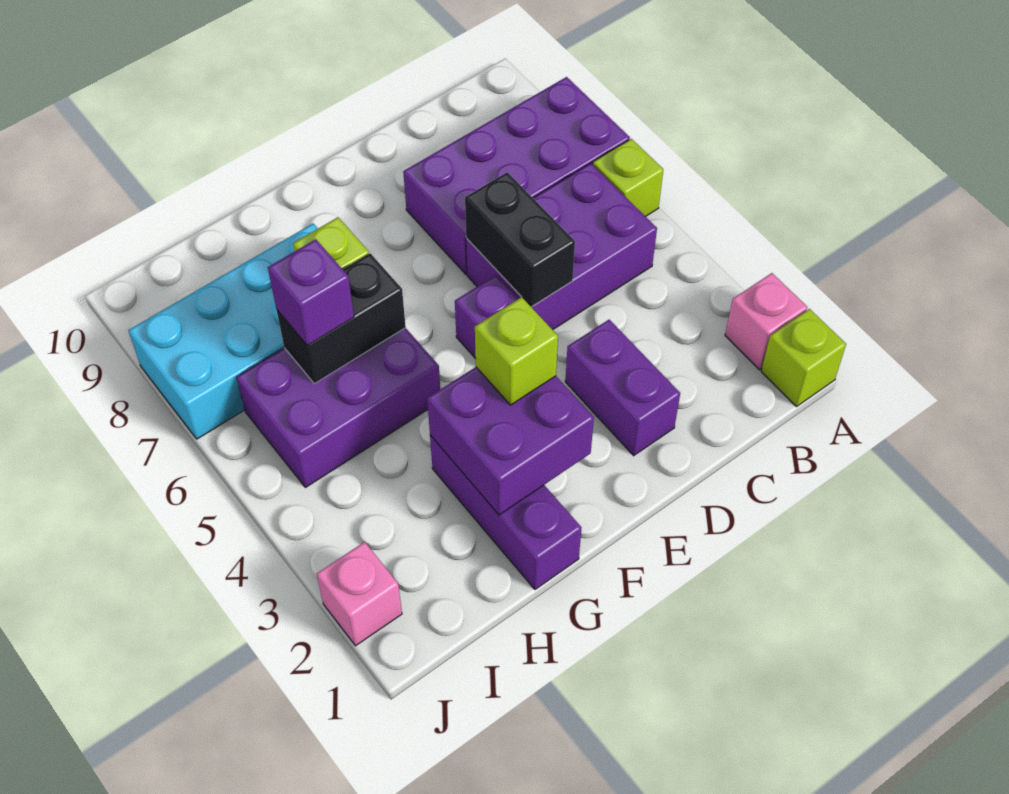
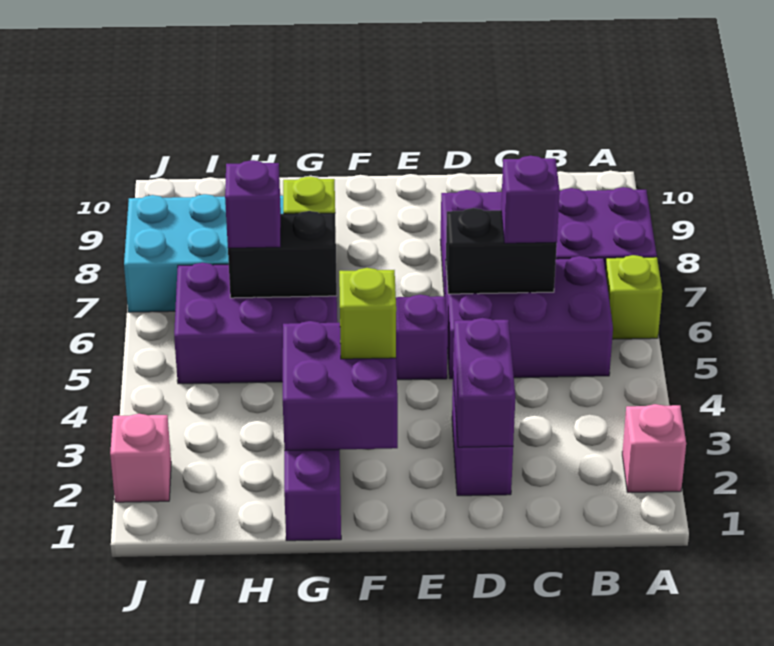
lime 1x1 brick [761,309,846,407] -> none
none -> purple 1x1 brick [501,156,560,243]
none -> purple 1x2 brick [453,318,515,447]
black 1x2 brick [465,172,575,307] -> black 1x2 brick turned to [446,208,557,294]

